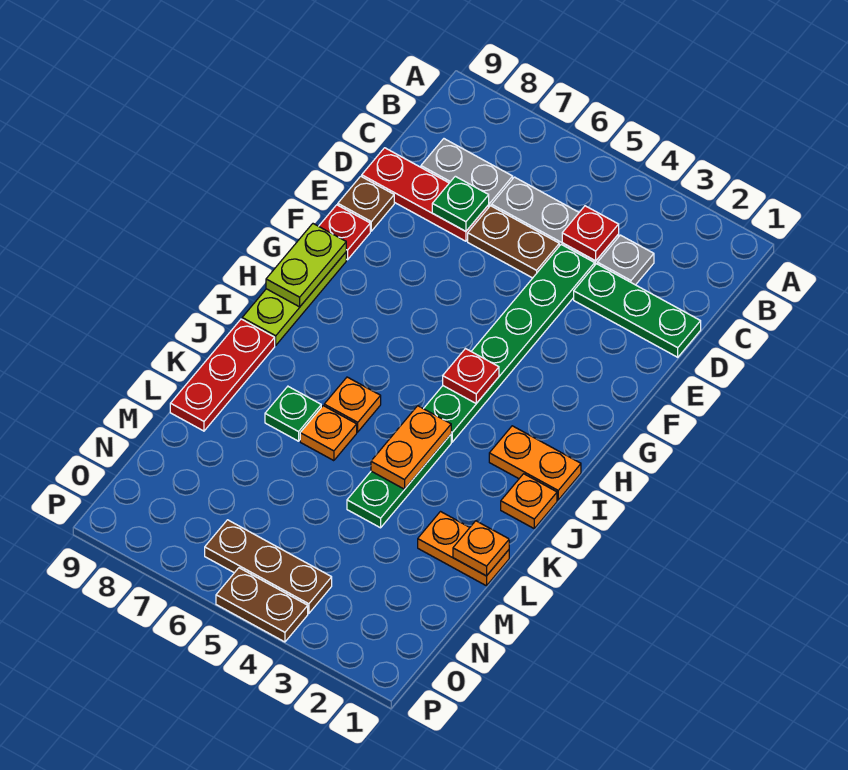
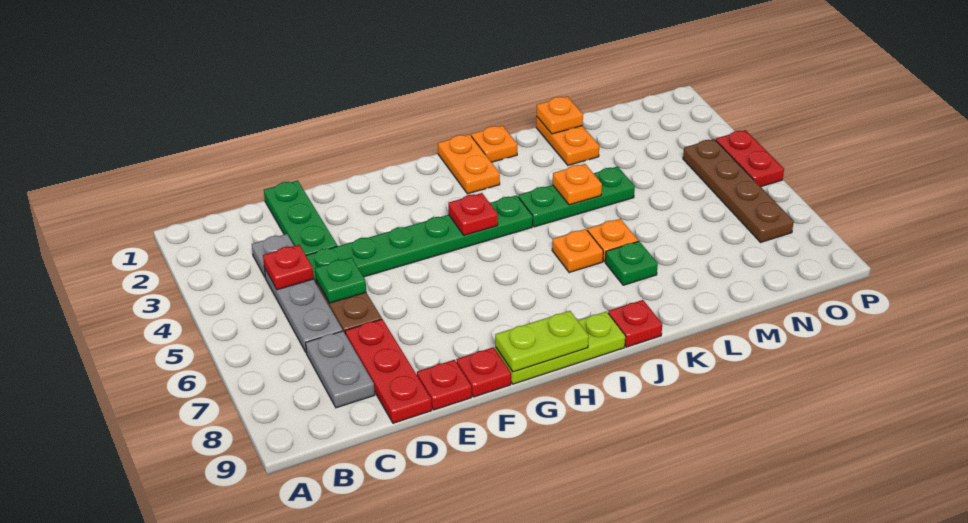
green 1x1 plate [432,176,489,231] -> green 1x1 plate moved to [315,258,366,303]
brown 1x1 plate [338,176,394,231] -> red 1x1 plate [417,360,472,410]
orange 1x2 plate [371,406,451,489] -> orange 1x1 plate [553,164,602,205]
red 1x3 plate [170,319,275,431] -> red 1x1 plate [608,300,662,347]
brown 1x3 plate [205,520,332,613] -> brown 1x4 plate [683,139,794,242]
brown 1x2 plate [216,568,308,642] -> red 1x2 plate [716,130,784,187]

